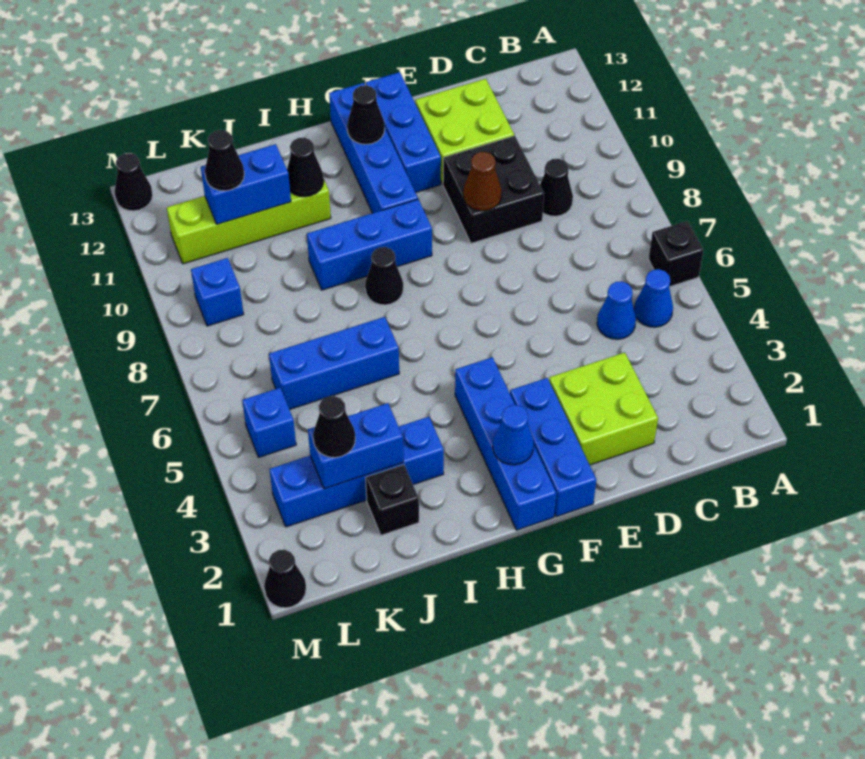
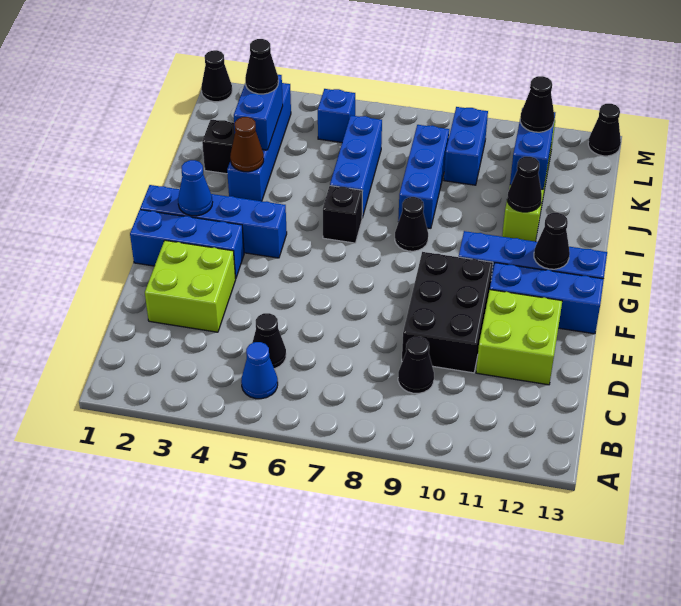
black 1x1 brick [648,221,704,287] -> black 1x1 brick moved to [323,186,362,243]
blue 1x1 cone [597,281,636,339] -> black 1x1 cone [252,313,286,369]
black 2x2 brick [443,136,544,243] -> black 2x3 brick [402,252,493,373]
brown 1x1 cone [463,152,502,211] -> brown 1x1 cone moved to [230,117,264,172]
blue 1x3 brick [307,199,432,290] -> blue 1x3 brick moved to [398,125,449,228]
blue 1x1 brick [191,258,244,326] -> blue 1x2 brick [444,107,488,185]

